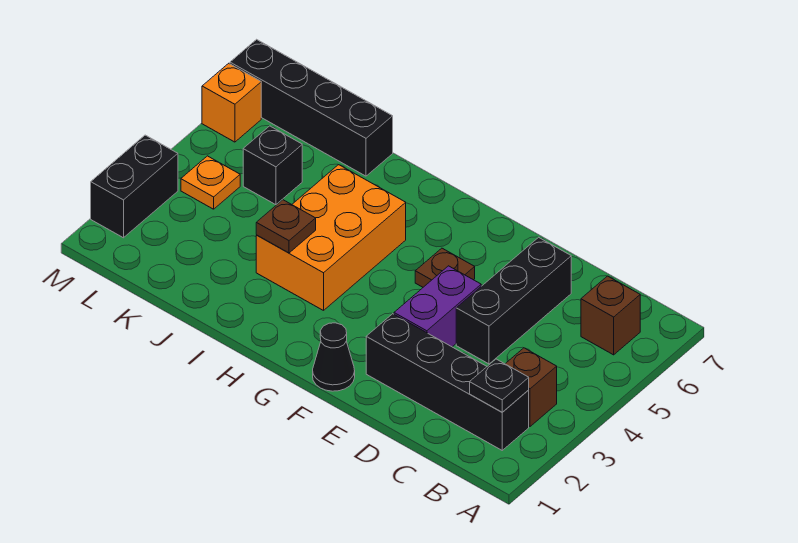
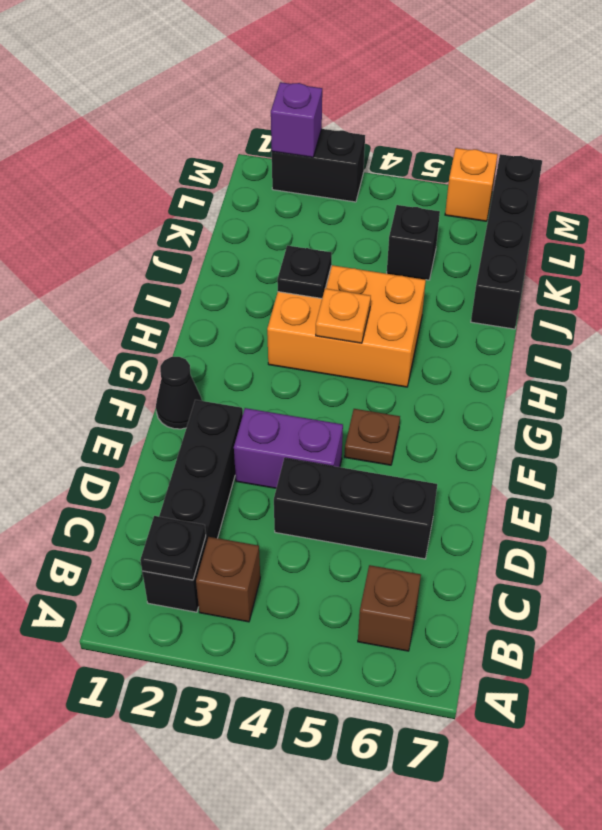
brown 1x1 plate [256,200,316,253] -> black 1x1 plate [277,246,332,298]
orange 1x1 plate [181,156,240,209] -> orange 1x1 plate moved to [316,288,371,343]
none -> purple 1x1 brick [271,82,322,157]

